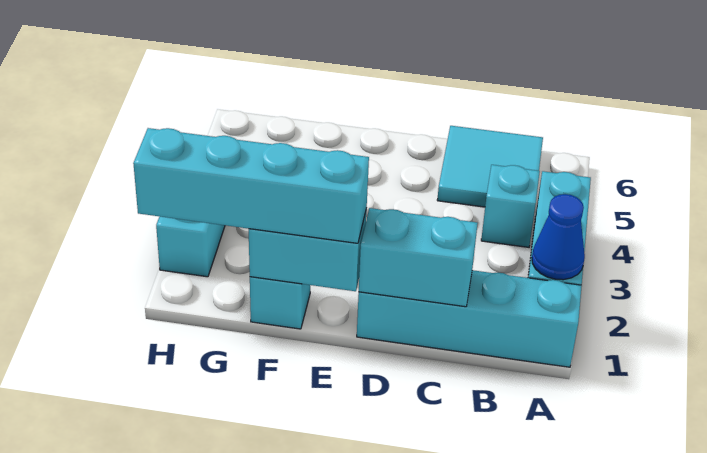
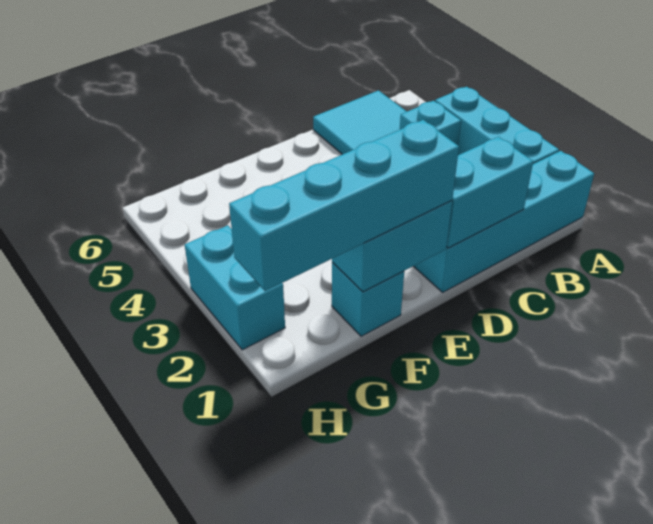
blue 1x1 cone [532,194,585,280] -> none

